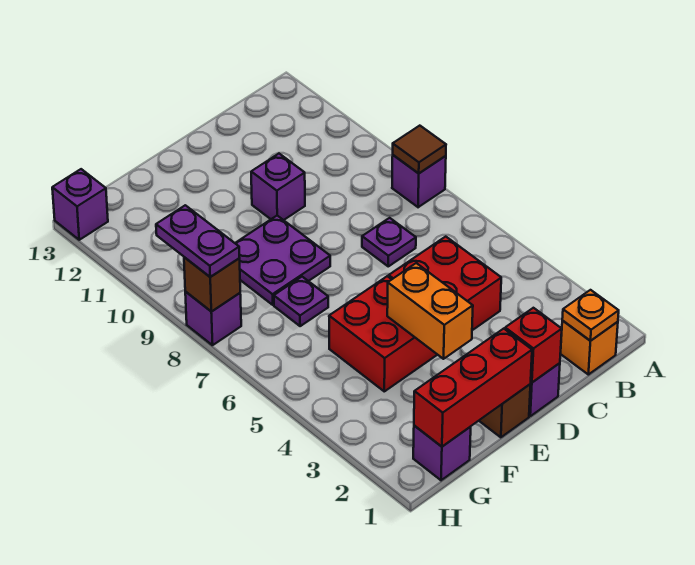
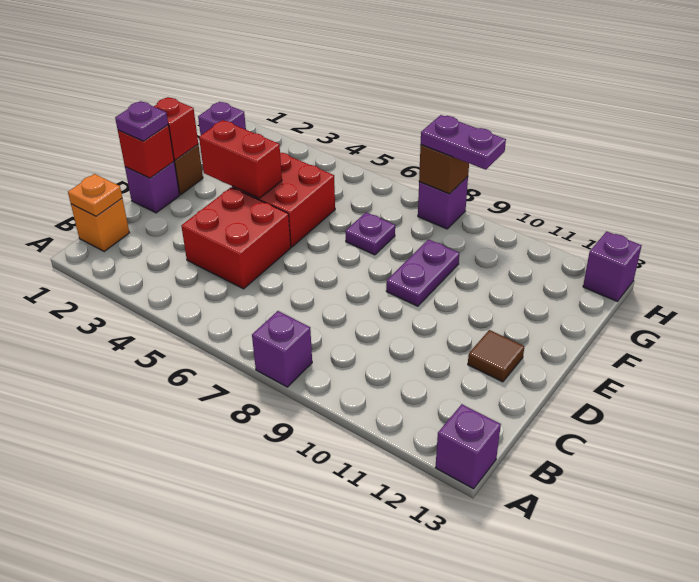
brown 1x1 tile [393,126,446,173] -> brown 1x1 tile moved to [468,330,524,382]
purple 1x1 plate [362,218,416,266] -> purple 1x1 plate moved to [115,101,168,141]
purple 1x1 brick [251,154,305,220] -> purple 1x1 brick moved to [435,404,501,489]
red 1x3 brick [414,329,532,447] -> red 1x1 brick [154,97,198,160]
orange 1x2 brick [387,263,473,359] -> red 1x2 brick [199,120,282,198]
purple 2x2 plate [235,216,330,305] -> purple 1x2 plate [386,239,459,306]

